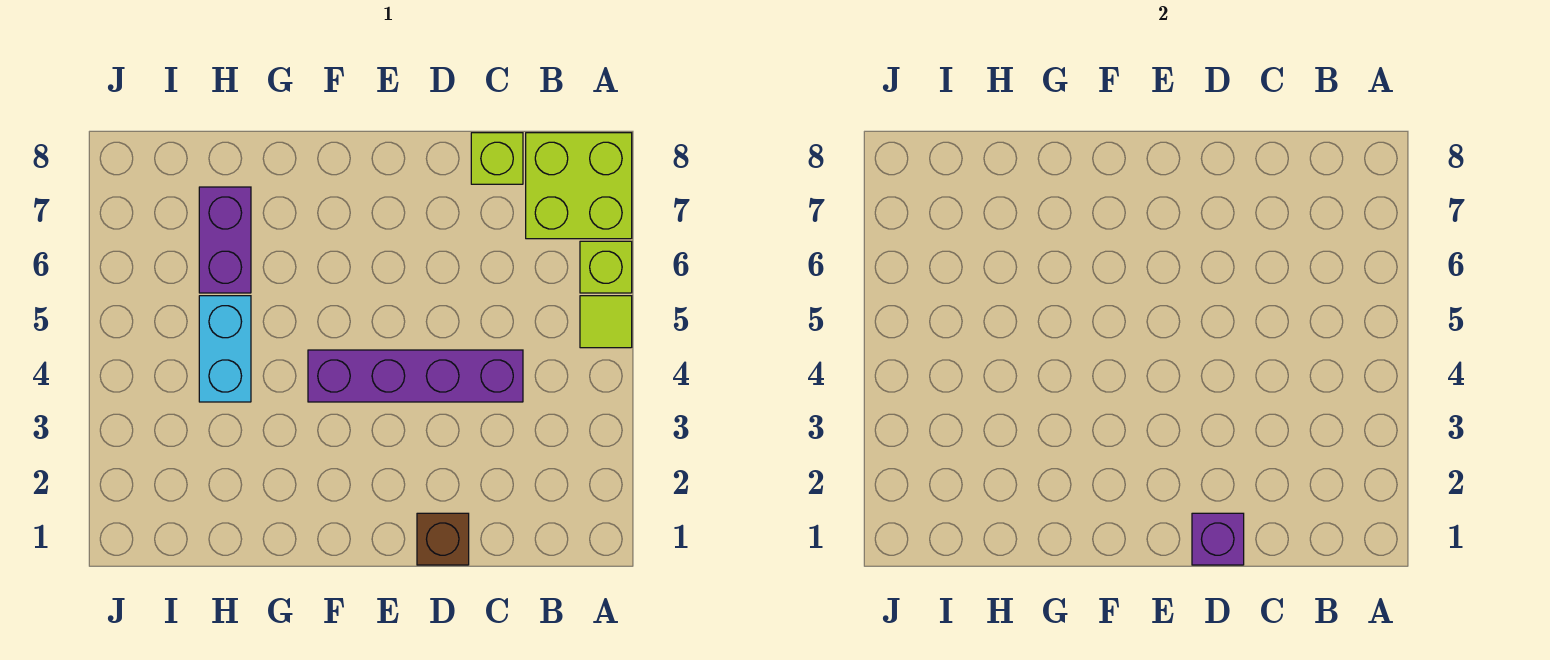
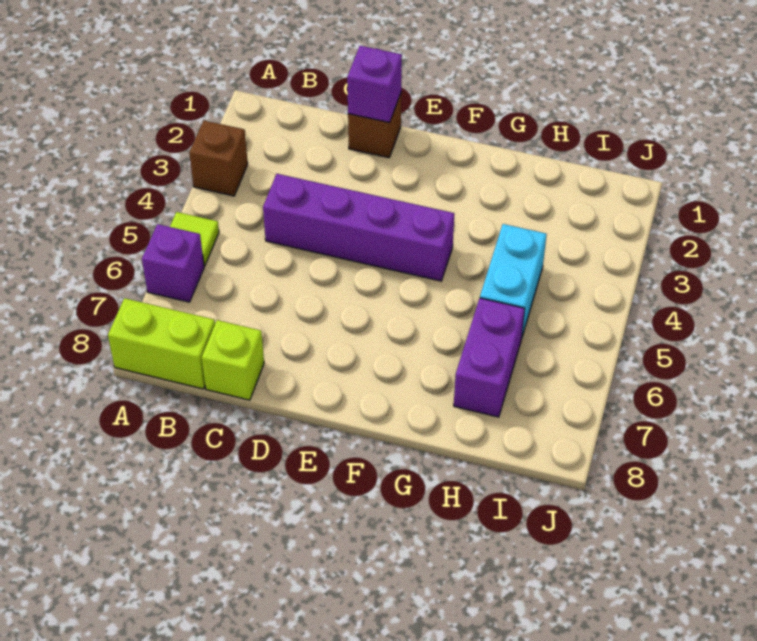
none -> brown 1x1 brick [189,121,248,196]
lime 1x1 brick [580,241,632,293] -> purple 1x1 brick [142,224,204,302]
lime 2x2 brick [526,133,632,239] -> lime 1x2 brick [108,298,215,389]

